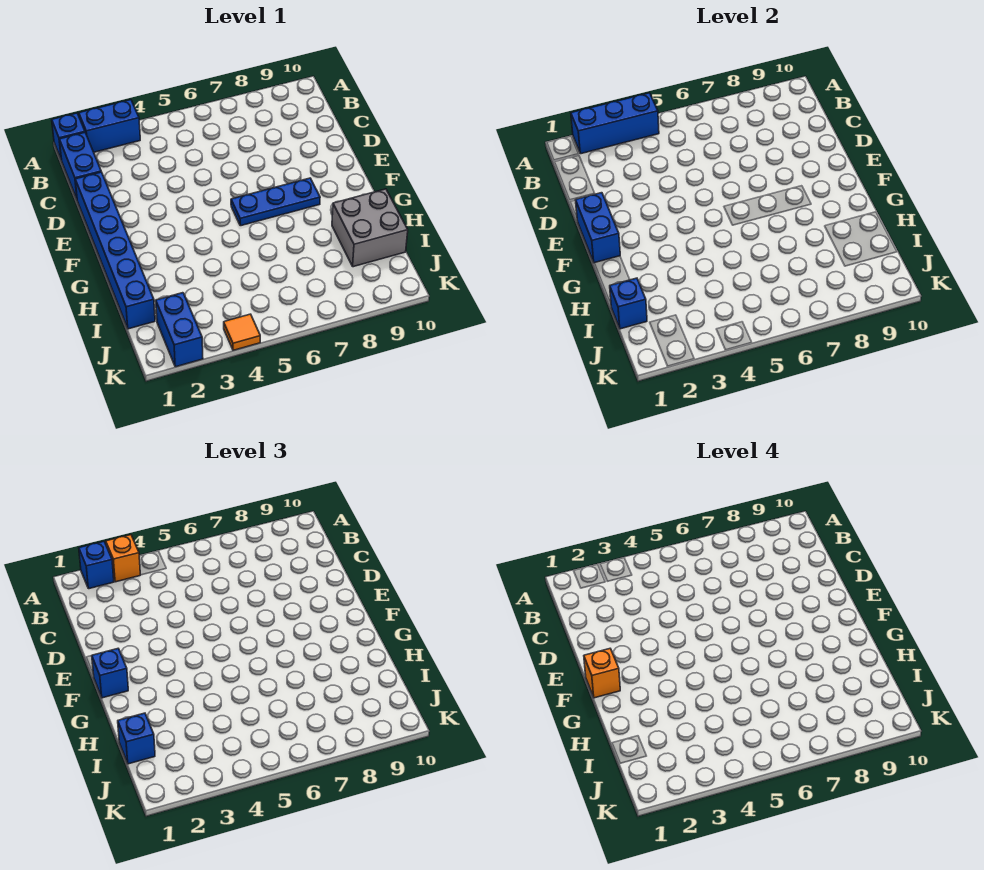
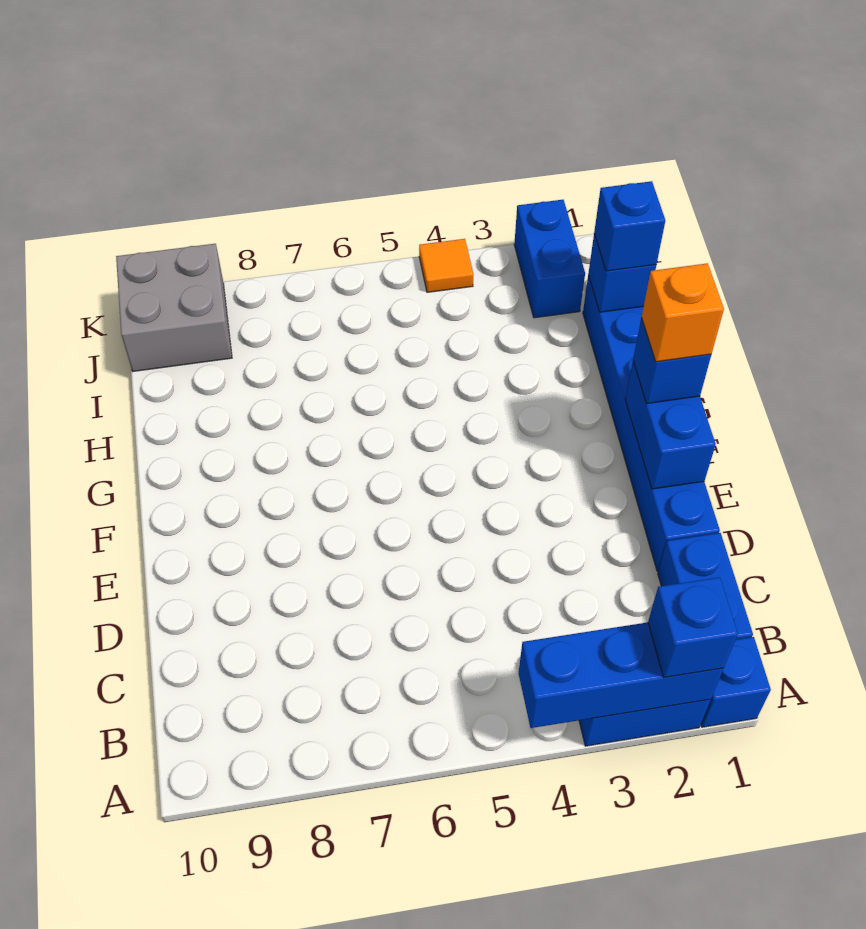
orange 1x1 brick [106,535,140,582] -> none
blue 1x3 plate [231,178,320,226] -> none
grey 2x2 brick [332,189,408,267] -> grey 2x2 brick moved to [116,244,232,371]

